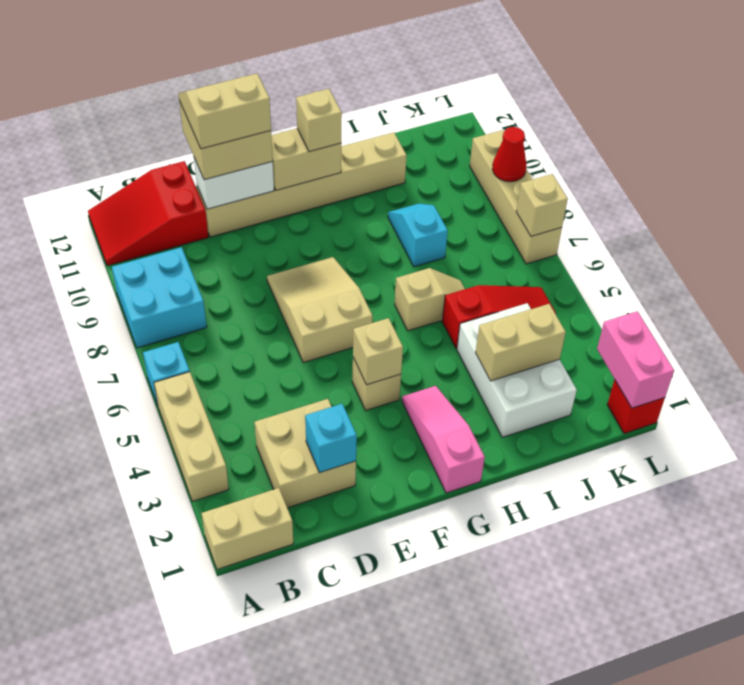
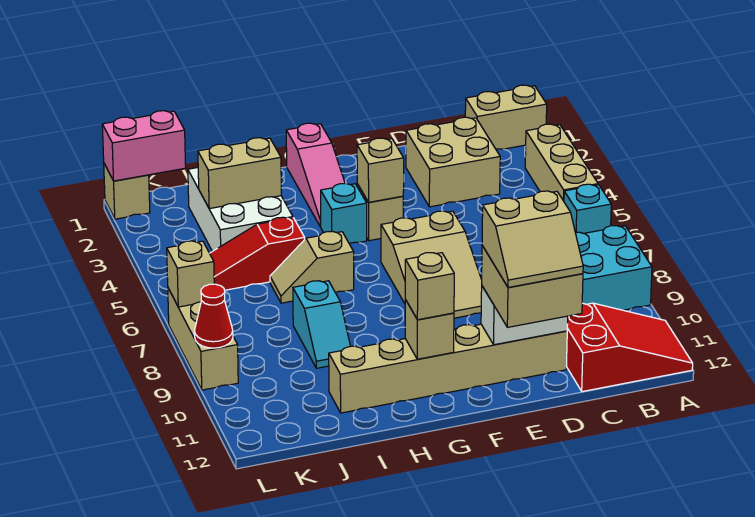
cyan 1x1 brick [305,404,357,473] -> cyan 1x1 brick moved to [321,183,367,243]
tan 1x2 brick [271,129,341,190] -> tan 1x1 brick [405,300,454,359]
red 1x1 brick [607,380,665,434] -> tan 1x1 brick [104,164,150,219]
pink 1x2 brick [597,311,674,408] -> pink 1x2 brick turned to [102,111,186,181]
tan 1x4 brick [470,130,562,264] -> tan 1x3 brick [168,288,238,390]

